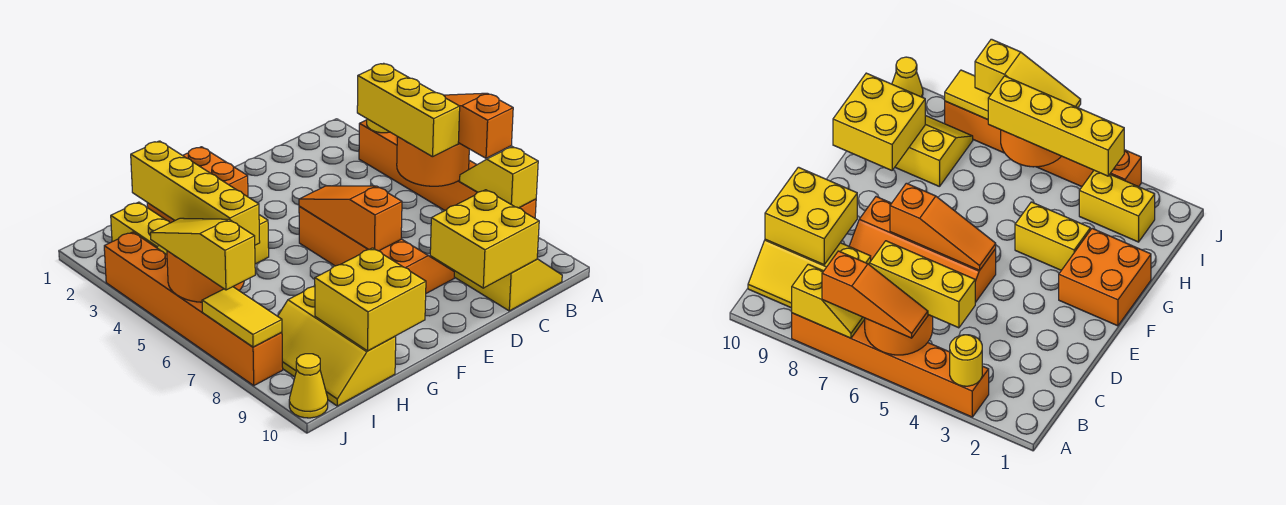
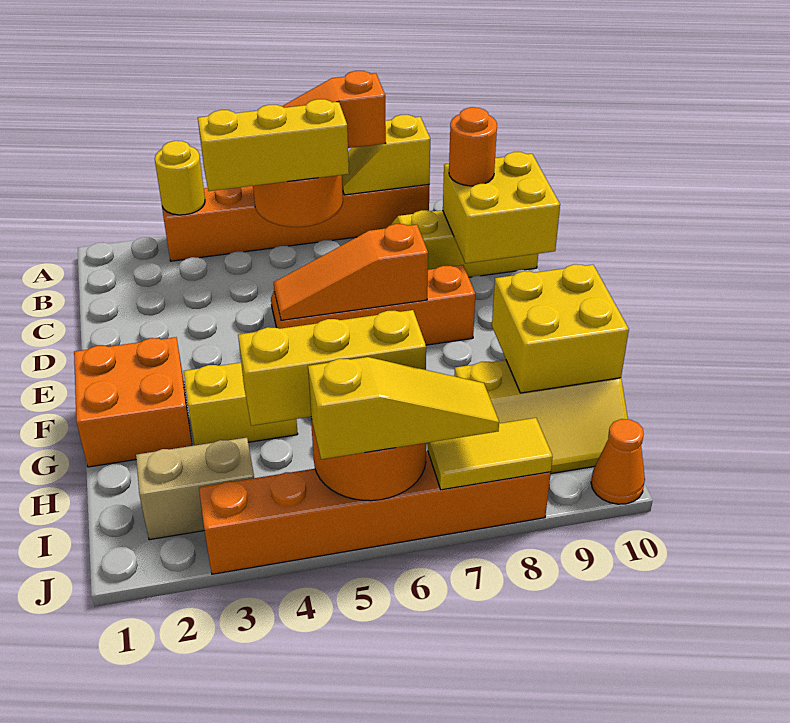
none -> orange 1x1 round brick [449,107,497,186]
yellow 1x2 brick [111,202,170,255] -> tan 1x2 brick [136,438,254,540]
yellow 1x4 brick [131,141,260,245] -> yellow 1x3 brick [238,310,426,426]
yellow 1x3 slope [151,218,255,290] -> yellow 1x3 slope turned to [308,357,499,459]
yellow 1x1 cone [289,354,328,418] -> orange 1x1 cone [591,419,645,504]

